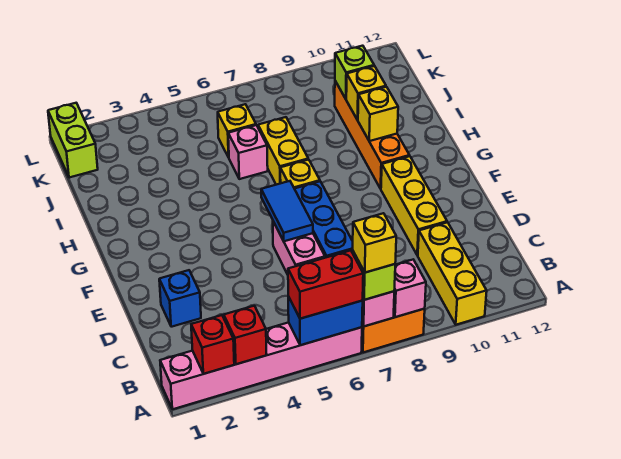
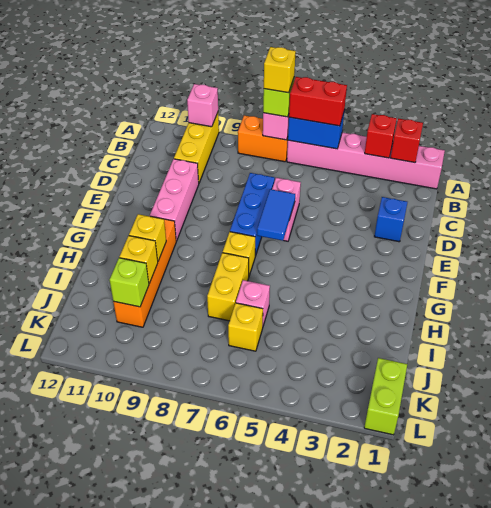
pink 1x1 brick [394,260,426,317] -> pink 1x1 brick moved to [187,84,218,127]
yellow 1x3 brick [381,156,447,255] -> pink 1x3 brick [150,159,199,241]

